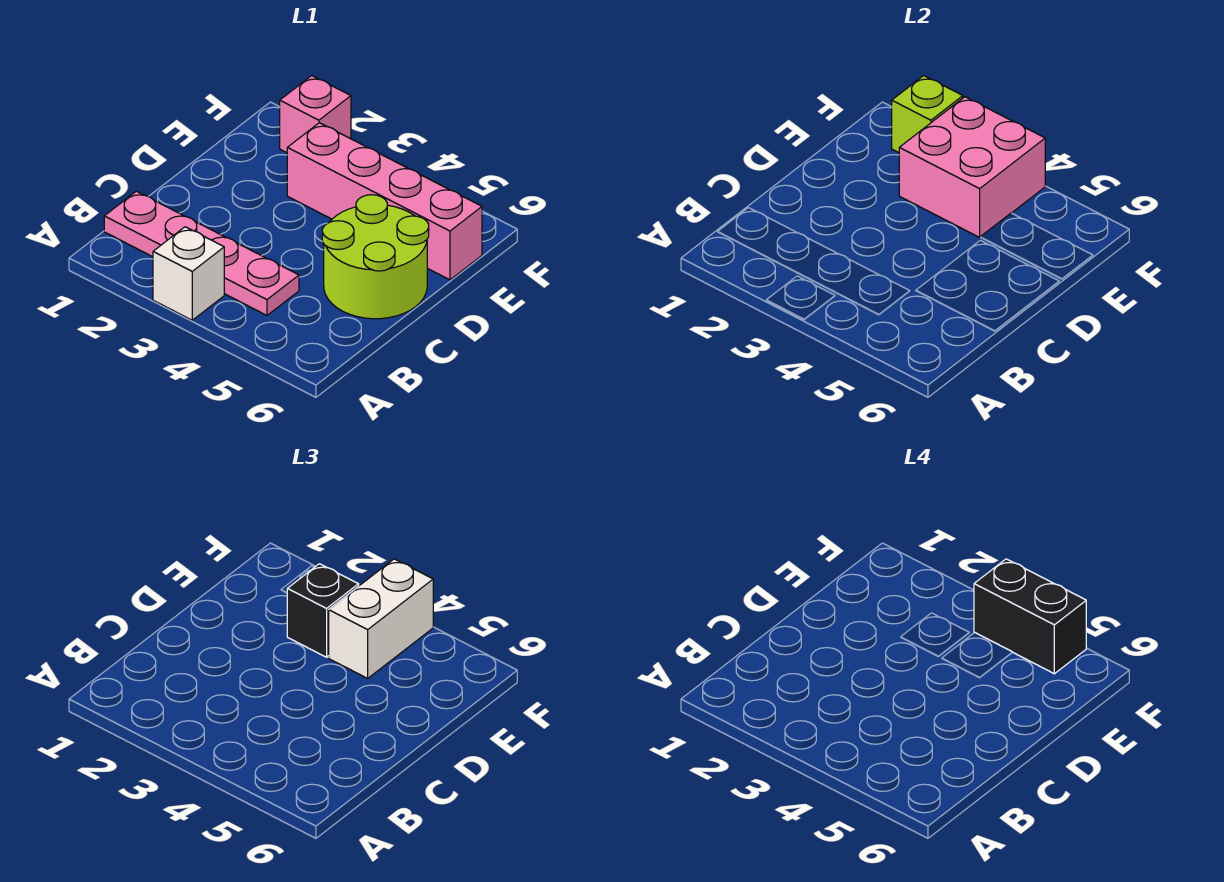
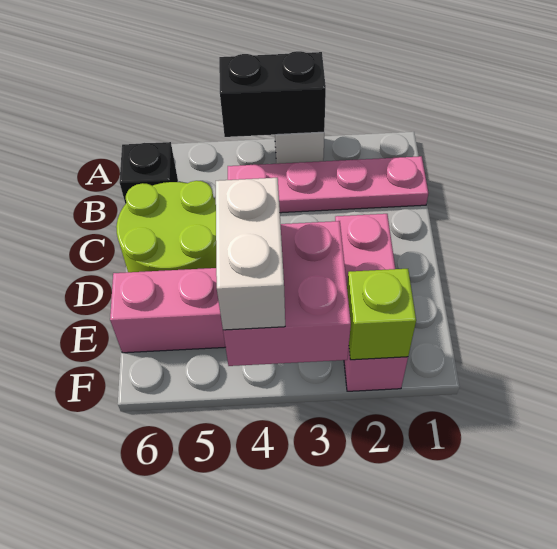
black 1x1 brick [287,564,359,657] -> black 1x1 brick moved to [119,142,178,204]
pink 1x1 brick [280,76,351,153] -> pink 1x3 brick [335,214,408,391]
black 1x2 brick [974,559,1086,674] -> black 1x2 brick moved to [219,51,326,137]

